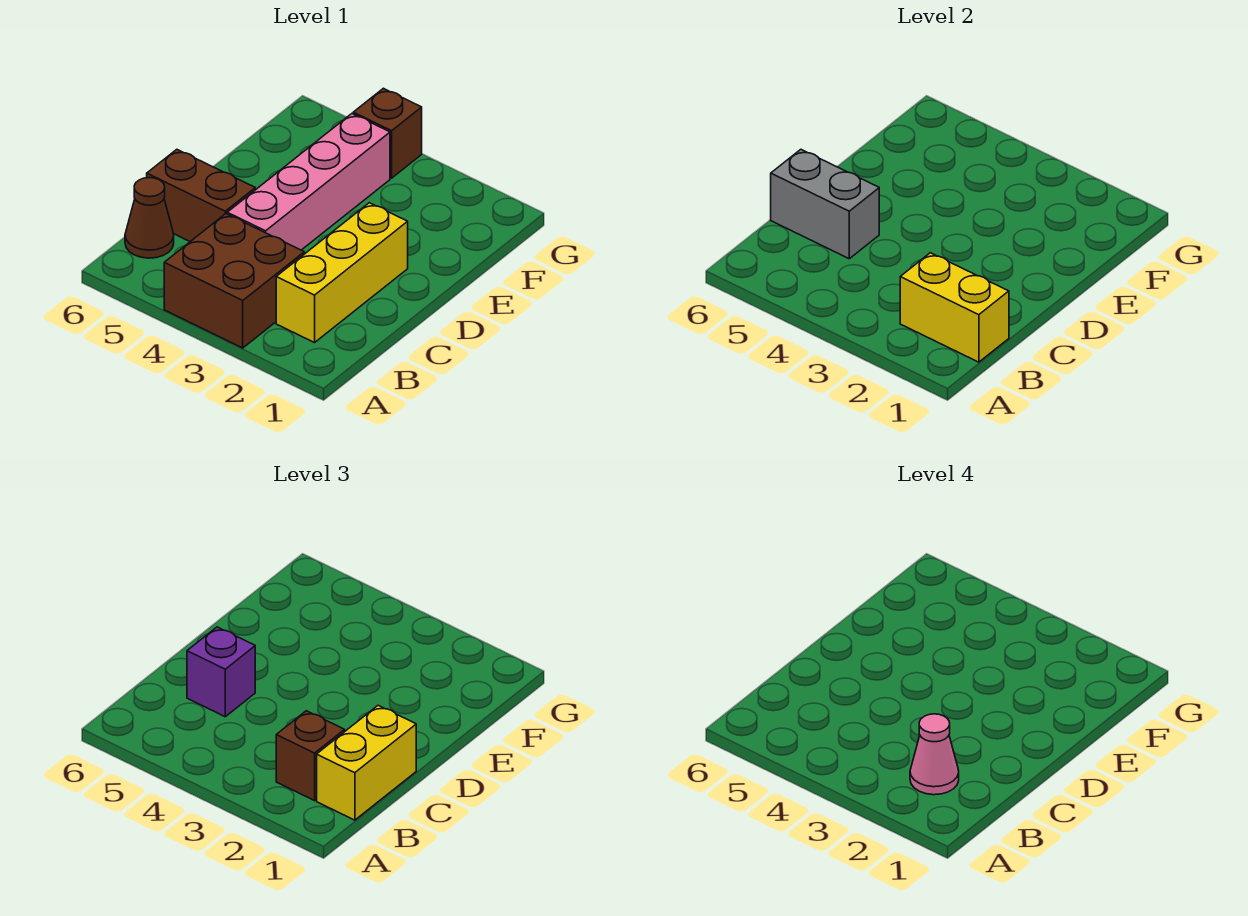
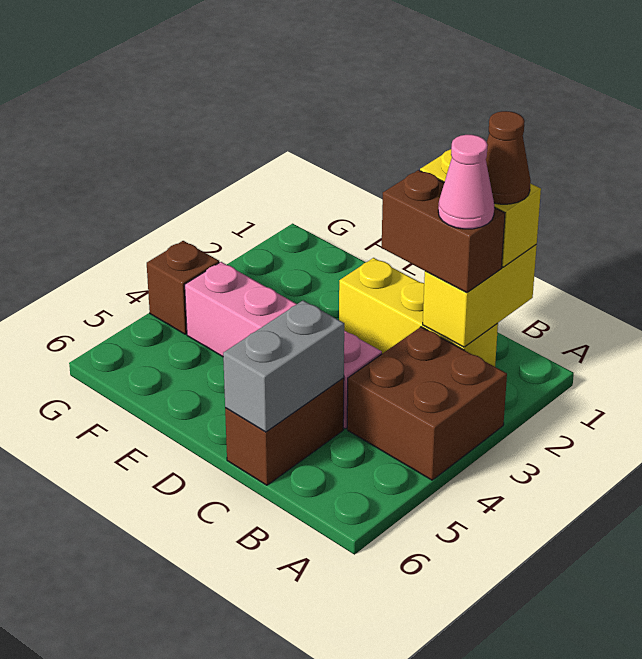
brown 1x1 brick [276,711,345,801] -> brown 1x2 brick [382,170,505,293]
brown 1x1 cone [125,178,174,258] -> brown 1x1 cone moved to [486,111,531,204]
purple 1x1 brick [187,627,255,717] -> none

